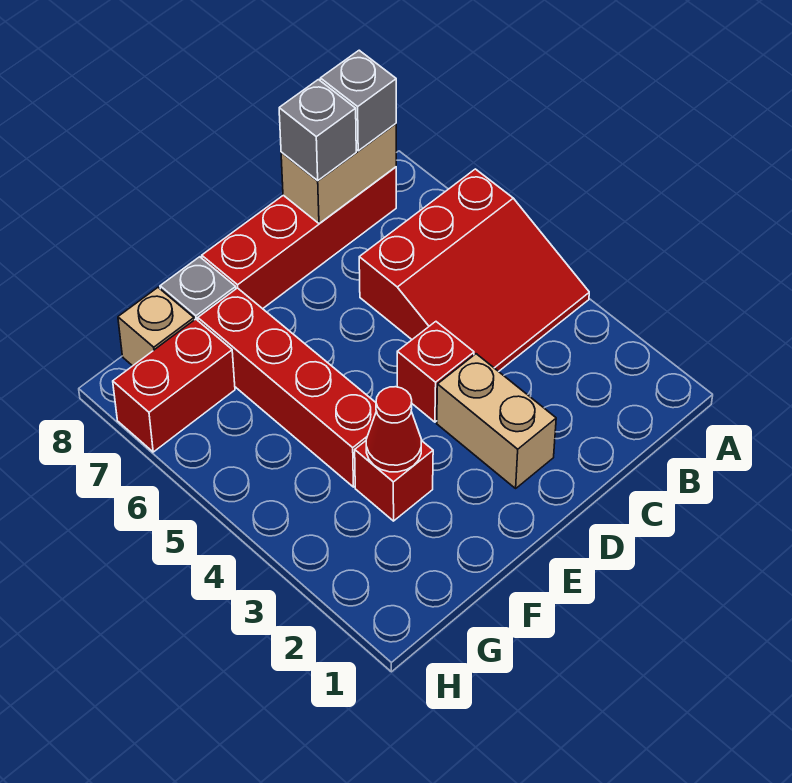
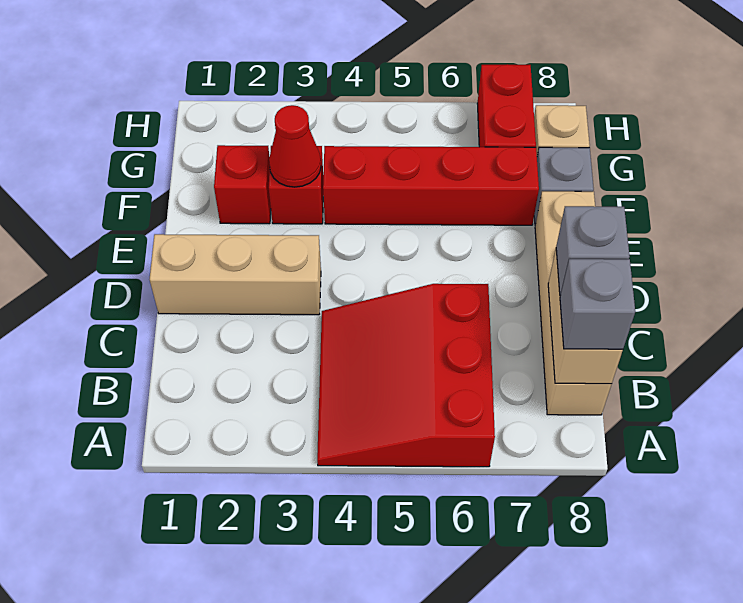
red 1x4 brick [202,167,396,309] -> tan 1x4 brick [535,191,612,415]
tan 1x2 brick [437,354,556,488] -> tan 1x3 brick [150,234,321,315]
red 1x1 brick [397,322,474,422] -> red 1x1 brick moved to [214,145,271,224]

